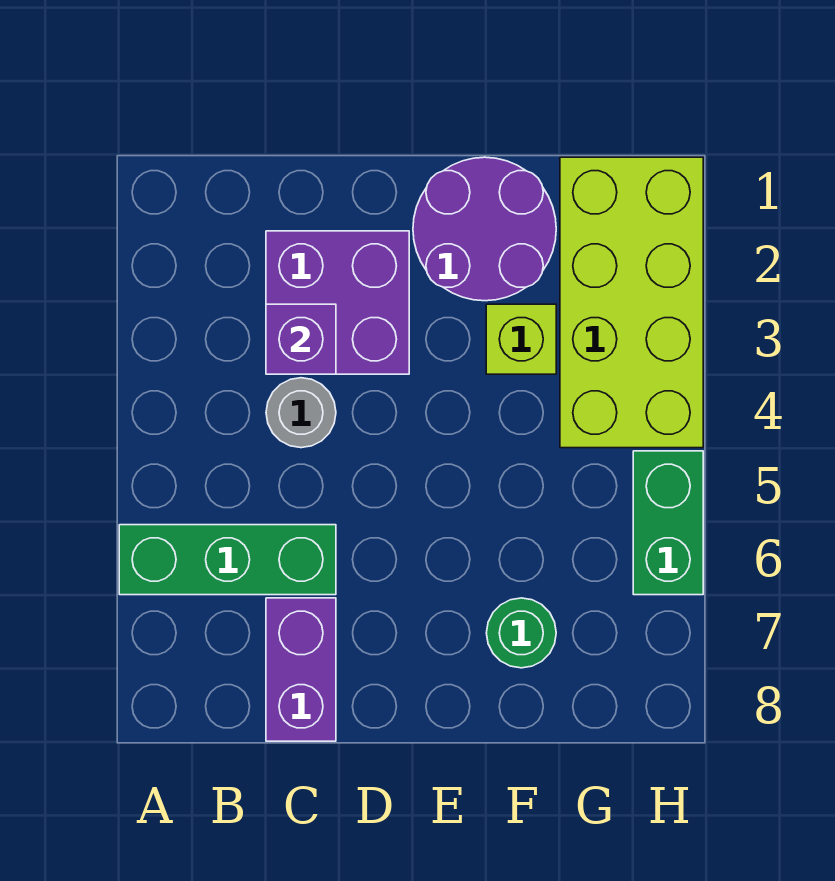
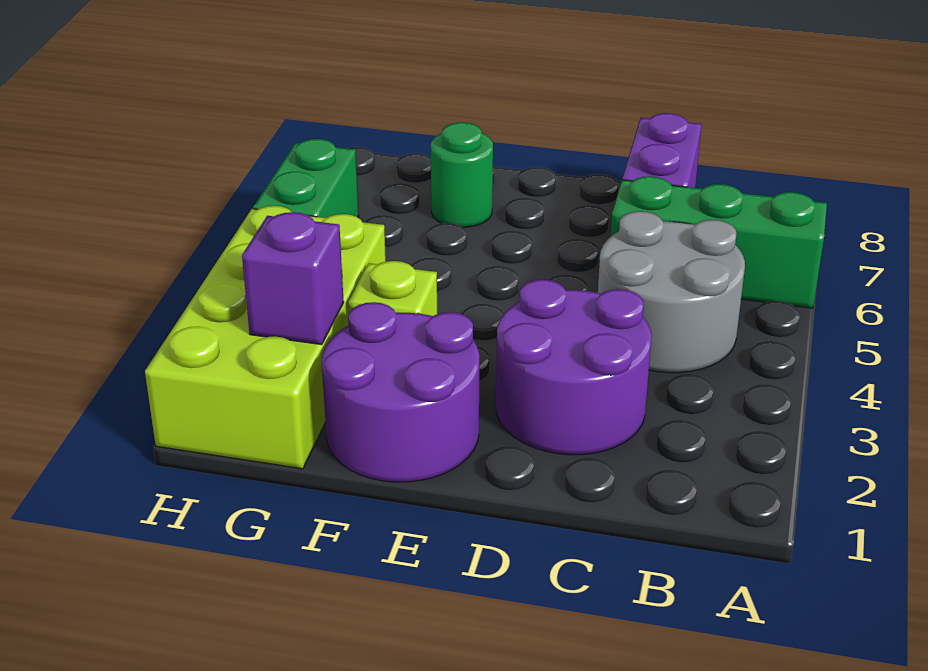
purple 2x2 brick [266,231,409,374] -> purple 2x2 round brick [496,280,652,455]
purple 1x1 brick [266,304,336,374] -> purple 1x1 brick moved to [242,212,344,345]
grey 1x1 round brick [266,378,336,448] -> grey 2x2 round brick [598,211,745,373]

